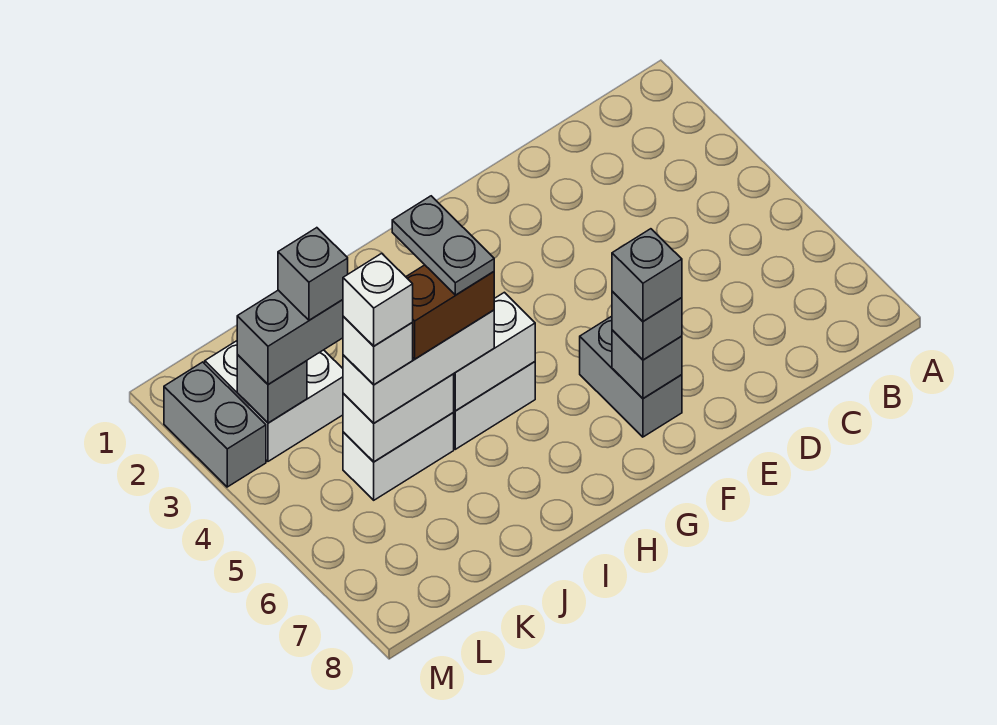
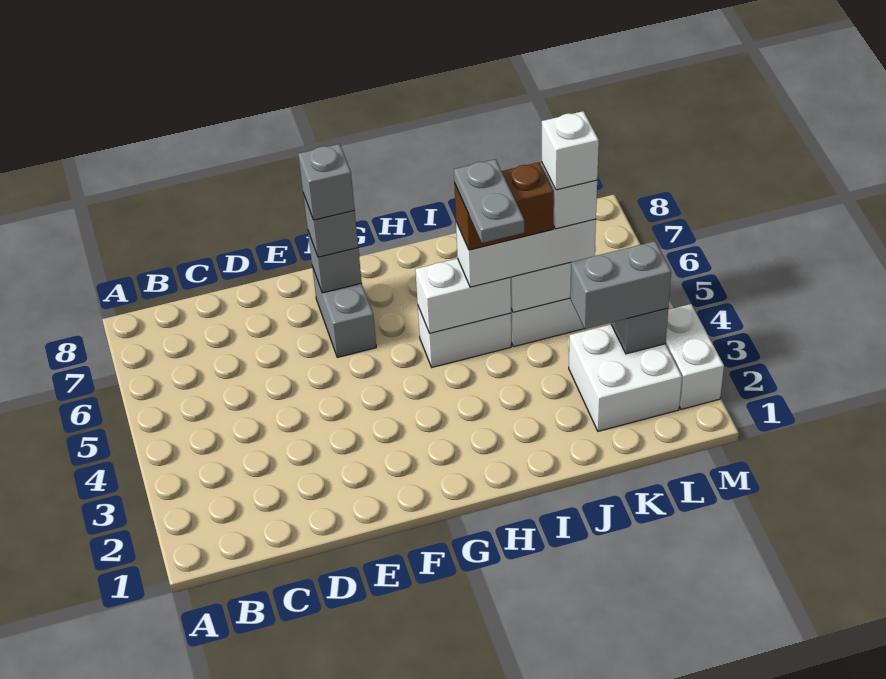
grey 1x1 brick [278,228,348,320] -> none
grey 1x2 brick [164,362,266,487] -> white 1x2 brick [666,304,724,409]

